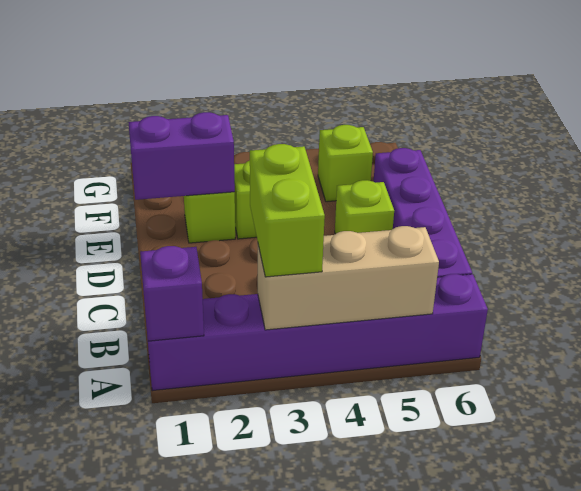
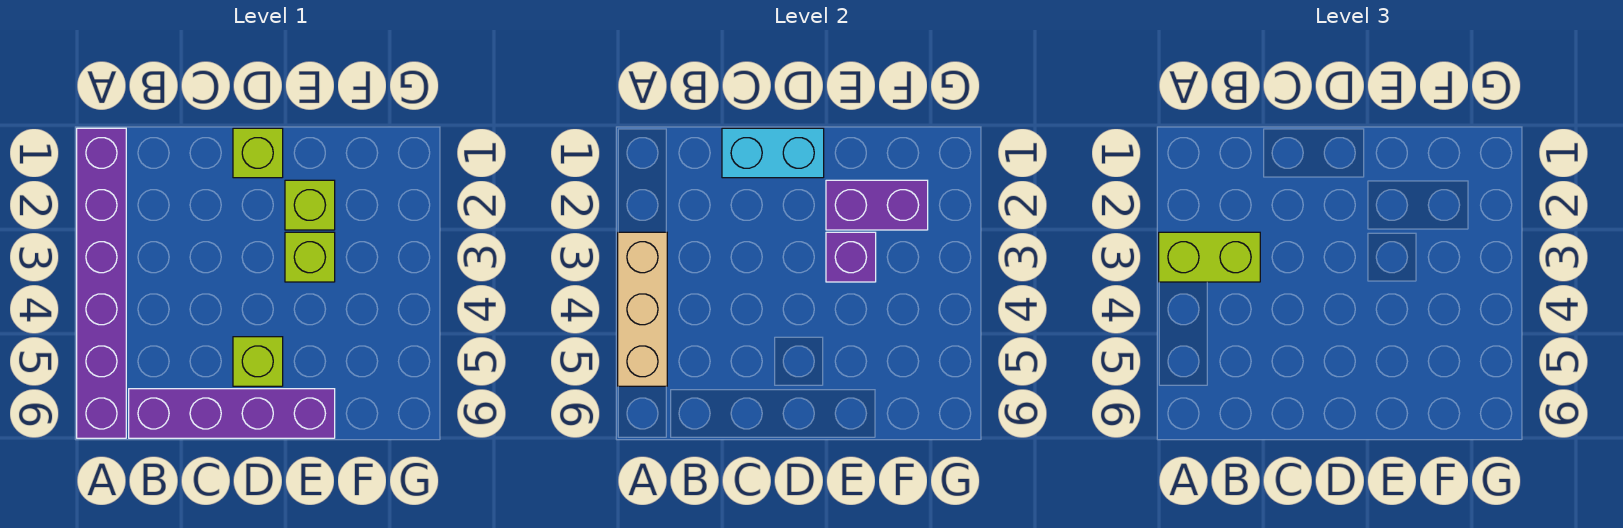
purple 1x1 brick [140,246,204,341] -> purple 1x1 brick moved to [826,232,876,282]
none -> cyan 1x2 brick [722,128,824,178]
purple 1x2 brick [128,112,235,200] -> purple 1x2 brick turned to [826,180,928,230]
lime 1x1 brick [318,125,373,202] -> lime 1x1 brick moved to [233,128,283,178]

